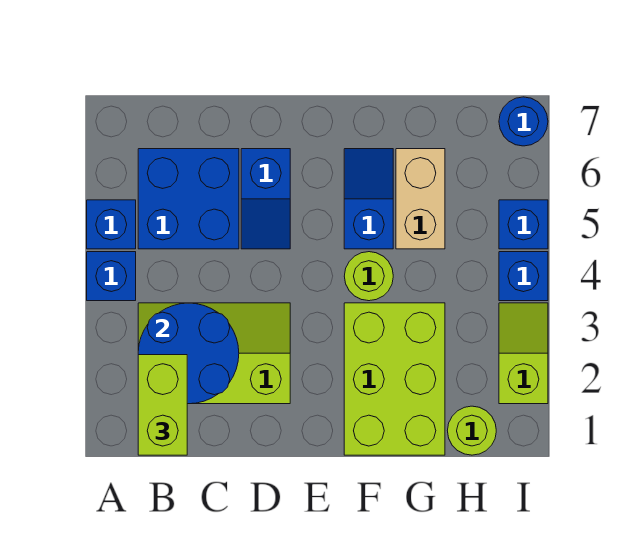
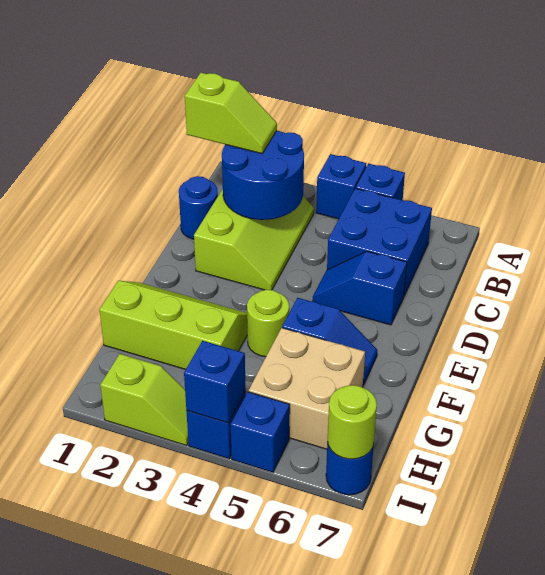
lime 1x2 brick [138,355,187,455] -> lime 1x2 slope [185,73,277,154]
none -> blue 1x1 round brick [179,176,218,239]
lime 2x3 brick [344,303,445,455] -> lime 2x3 slope [99,281,247,369]
tan 1x2 brick [396,149,445,249] -> tan 2x2 brick [249,328,365,449]
lime 1x1 round brick [447,406,496,455] -> lime 1x1 round brick moved to [328,385,377,459]
none -> blue 1x1 brick [184,341,246,423]

